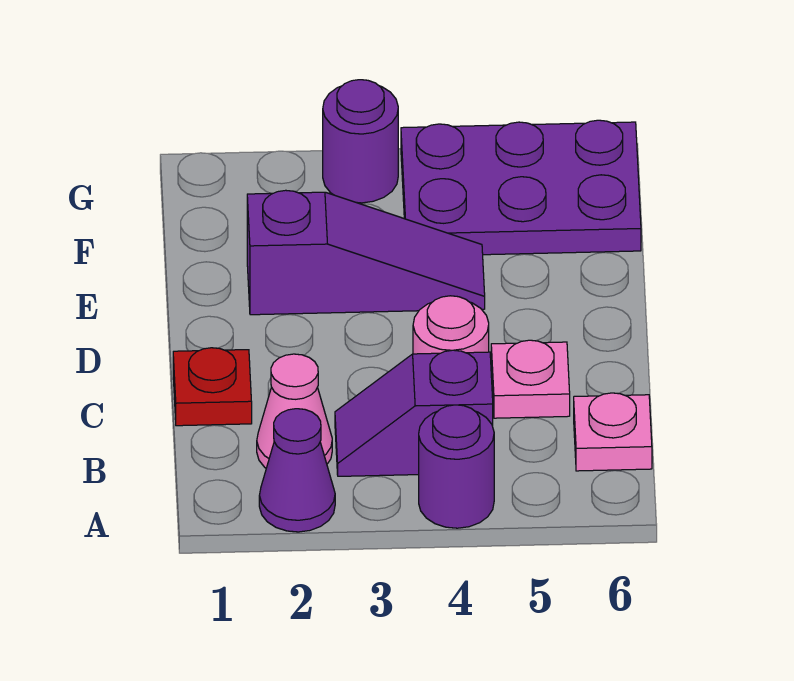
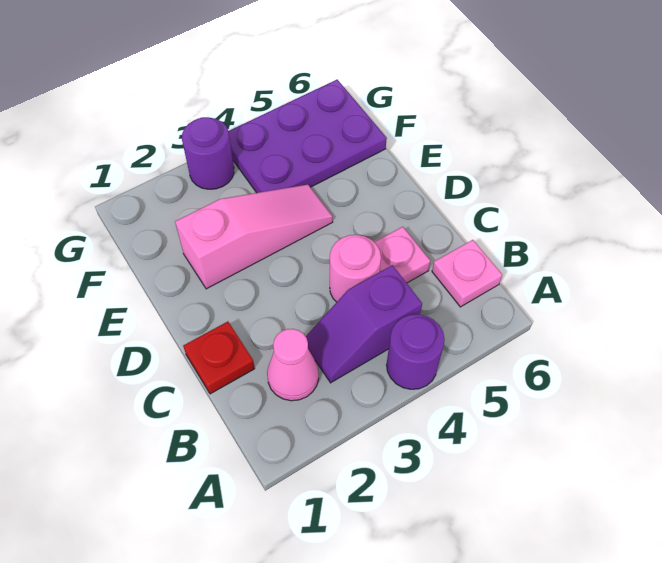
purple 1x1 cone [259,409,335,532] -> none
purple 1x3 slope [247,190,485,315] -> pink 1x3 slope [175,185,333,289]

